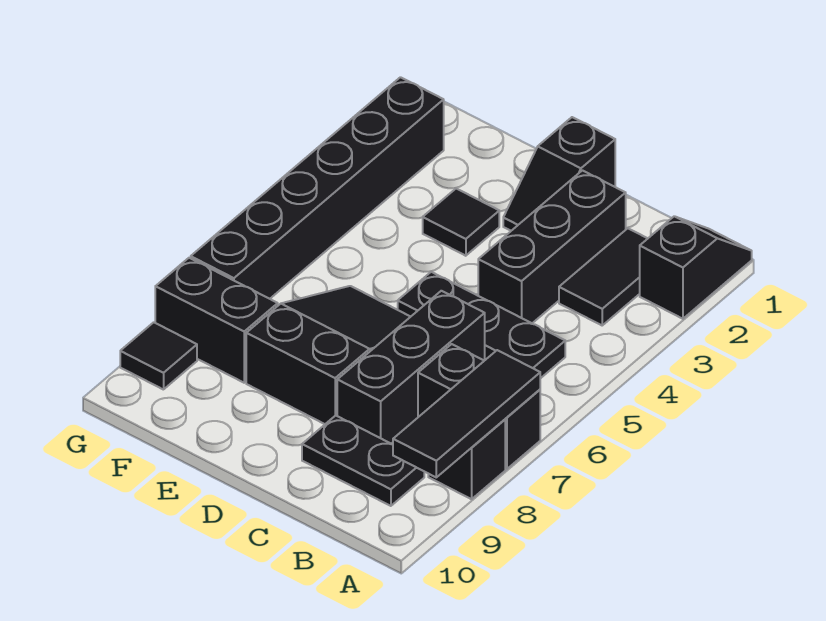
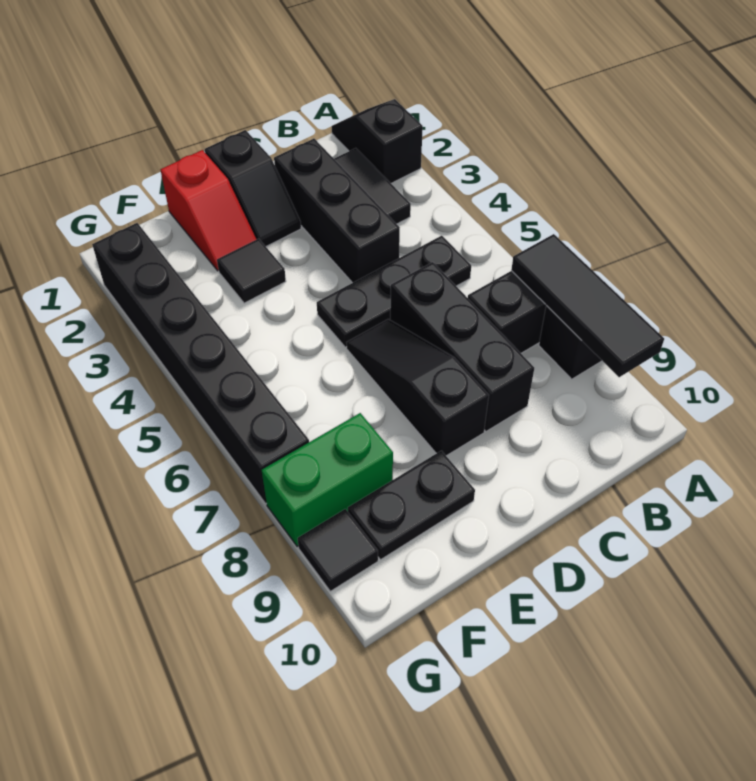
black 1x2 plate [302,415,424,506] -> black 1x2 plate moved to [348,451,475,560]
black 2x3 slope [246,286,410,424] -> black 1x3 slope [346,319,489,456]
none -> red 1x2 slope [161,150,256,271]
black 1x2 brick [155,258,278,383] -> green 1x2 brick [262,413,393,547]

